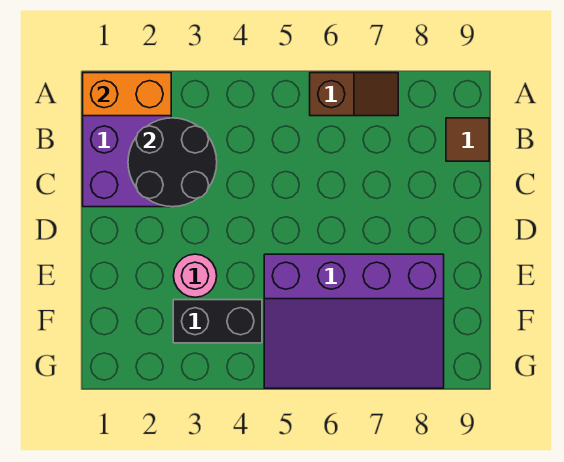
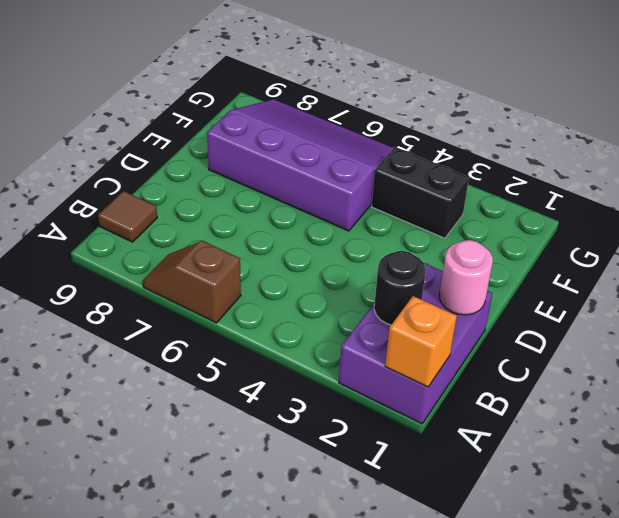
orange 1x2 brick [83,73,171,116] -> orange 1x1 brick [385,296,457,387]
black 2x2 round brick [128,118,217,207] -> black 1x1 round brick [374,251,426,325]
pink 1x1 round brick [174,254,217,297] -> pink 1x1 round brick moved to [440,240,493,315]

